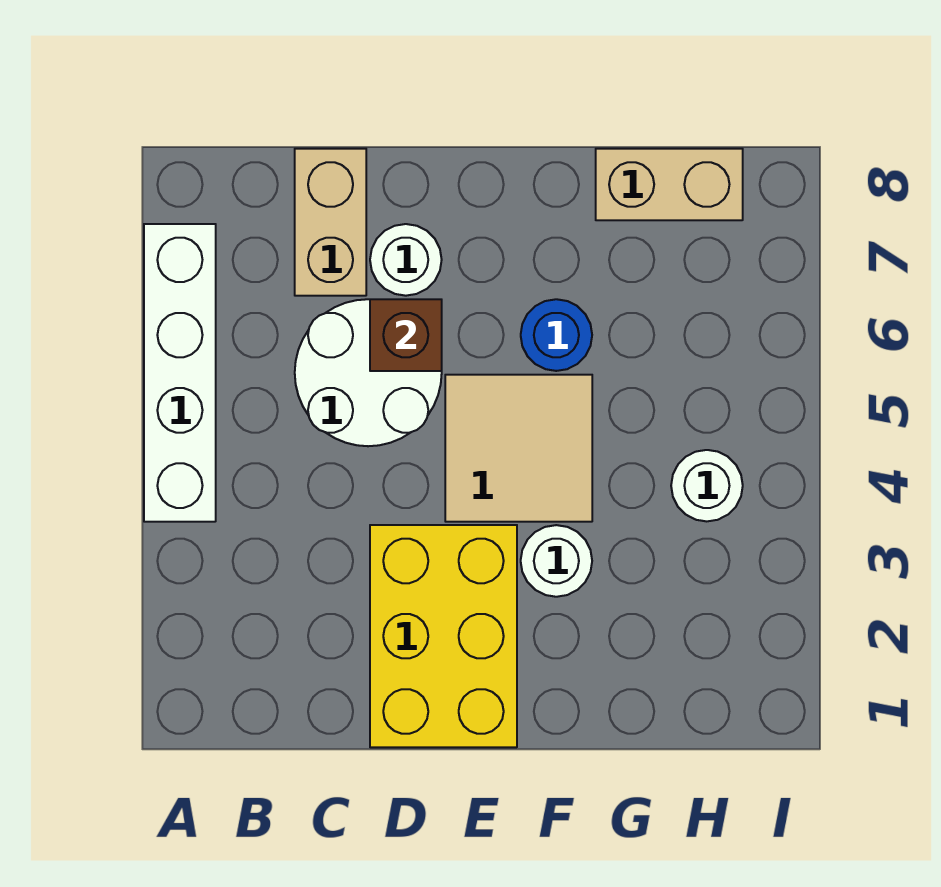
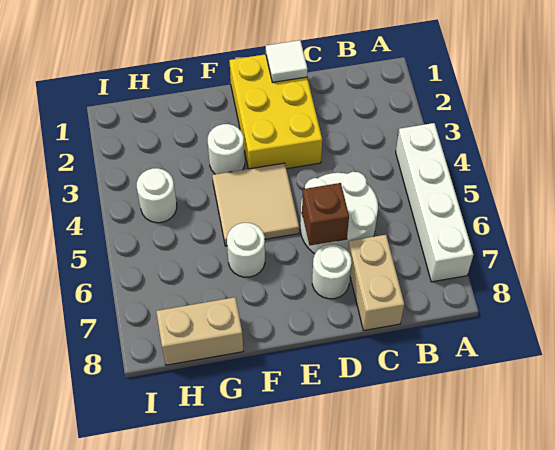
none -> white 1x1 tile [266,40,307,82]
blue 1x1 round brick [521,299,592,371] -> white 1x1 round brick [227,223,265,277]

